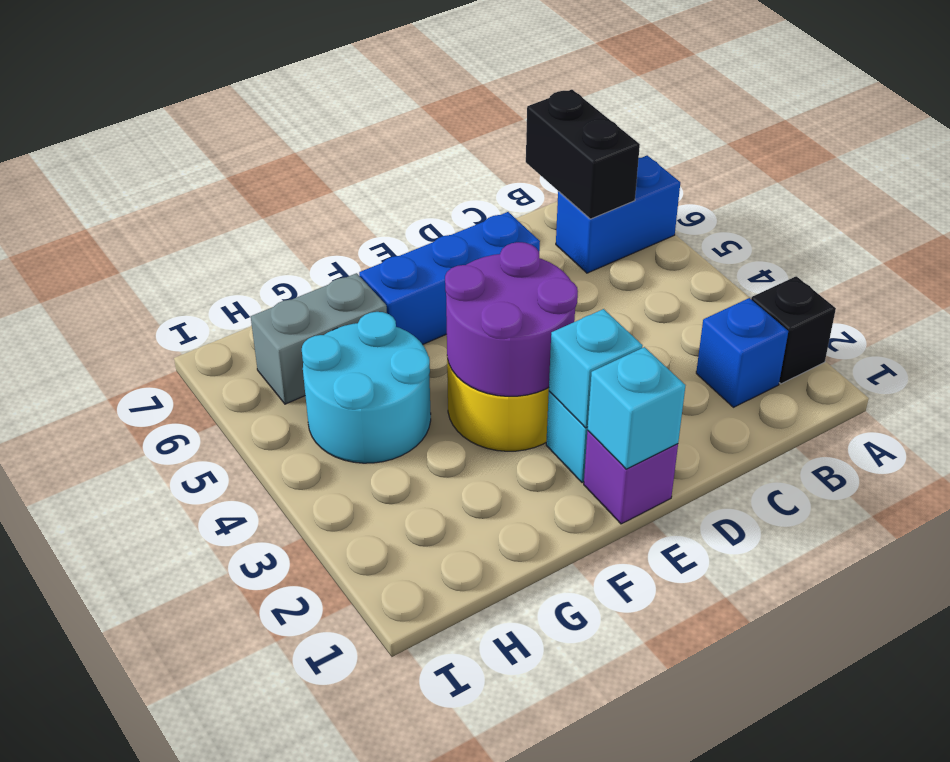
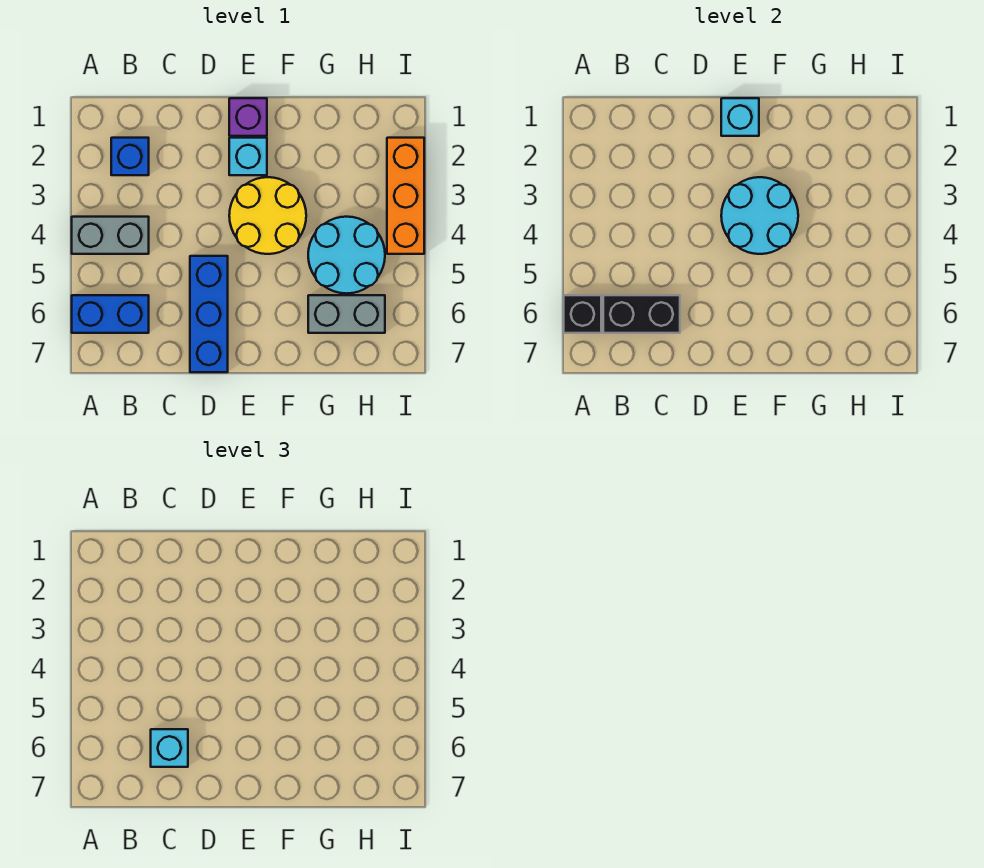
black 1x1 brick [751,276,836,384] -> black 1x1 brick moved to [564,295,601,333]
none -> grey 1x2 brick [72,217,149,254]
black 1x2 brick [526,90,640,219] -> black 1x2 brick turned to [603,295,680,333]
blue 1x3 brick [359,212,540,345] -> blue 1x3 brick turned to [190,256,228,372]
cyan 1x1 brick [549,309,642,428] -> cyan 1x1 brick moved to [151,729,188,767]
purple 2x2 round brick [445,242,578,396] -> cyan 2x2 round brick [721,177,798,254]
none -> orange 1x3 brick [387,138,424,254]

